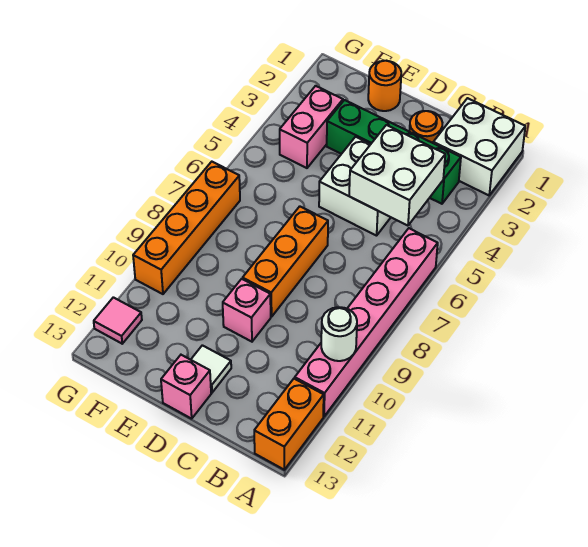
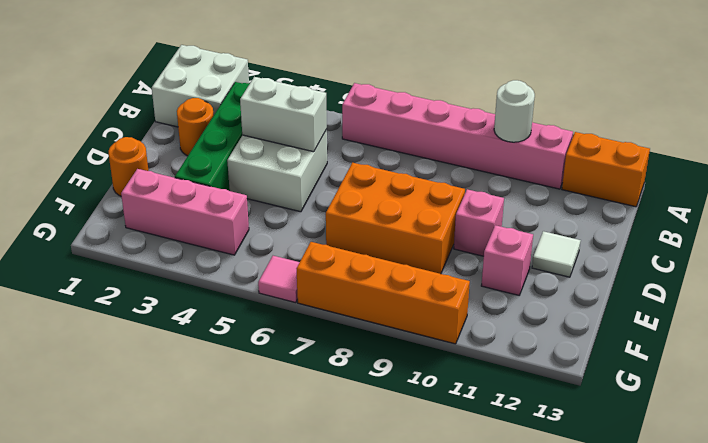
white 2x2 brick [349,125,445,226] -> white 1x2 brick [240,77,327,152]
orange 1x3 brick [243,206,328,317] -> orange 2x3 brick [326,163,465,274]
pink 1x1 brick [161,355,211,419] -> pink 1x1 brick moved to [481,225,533,295]
pink 1x2 brick [280,86,343,168] -> pink 1x3 brick [121,169,249,255]
pink 1x1 tile [94,297,142,344] -> pink 1x1 tile moved to [258,256,300,303]

